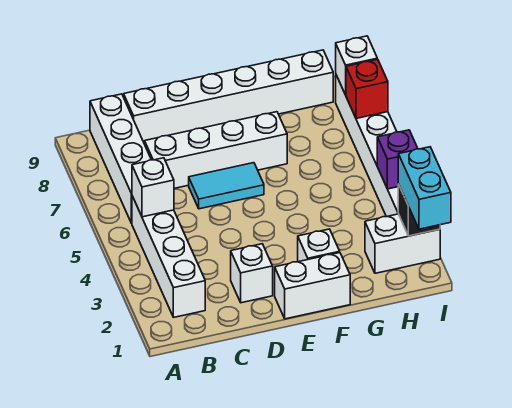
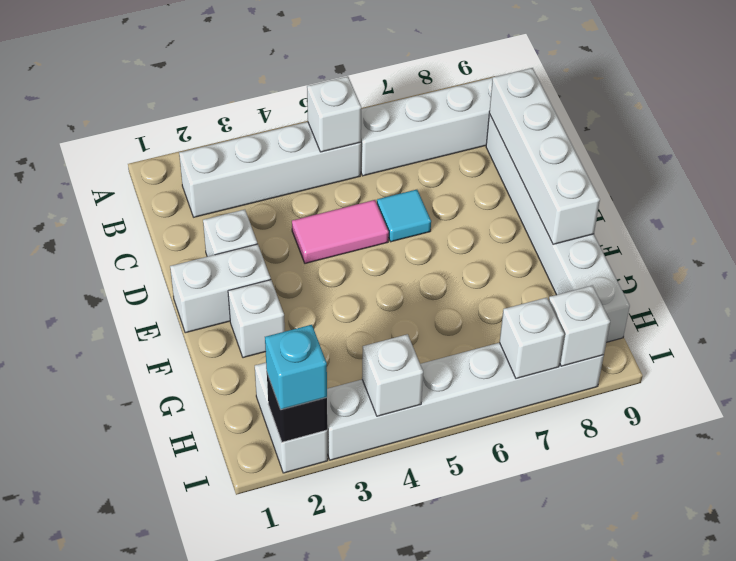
white 1x4 brick [144,112,287,188] -> white 1x4 brick moved to [489,68,600,244]
none -> pink 1x2 tile [292,200,389,263]
cyan 1x2 tile [189,163,264,209] -> cyan 1x1 tile [377,190,431,242]
white 1x2 brick [275,253,350,319] -> white 1x2 brick turned to [170,244,271,333]
cyan 1x2 brick [398,147,451,229] -> cyan 1x1 brick [265,325,327,410]
purple 1x1 brick [377,130,418,189] -> white 1x1 brick [362,334,423,416]
red 1x1 brick [346,59,388,118] -> white 1x1 brick [499,298,564,379]

